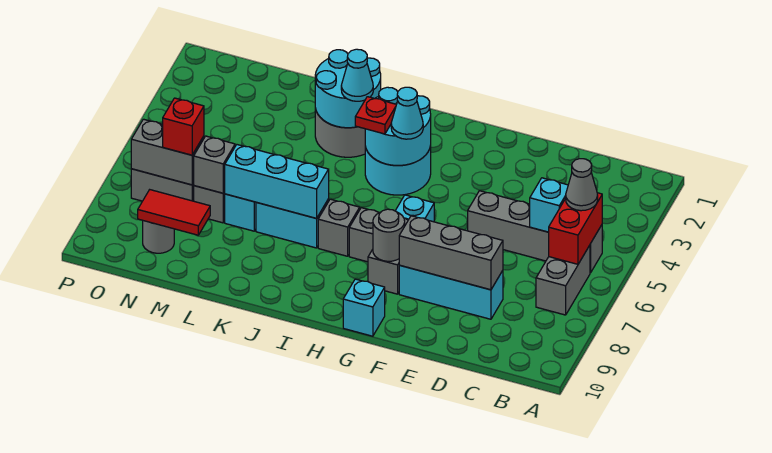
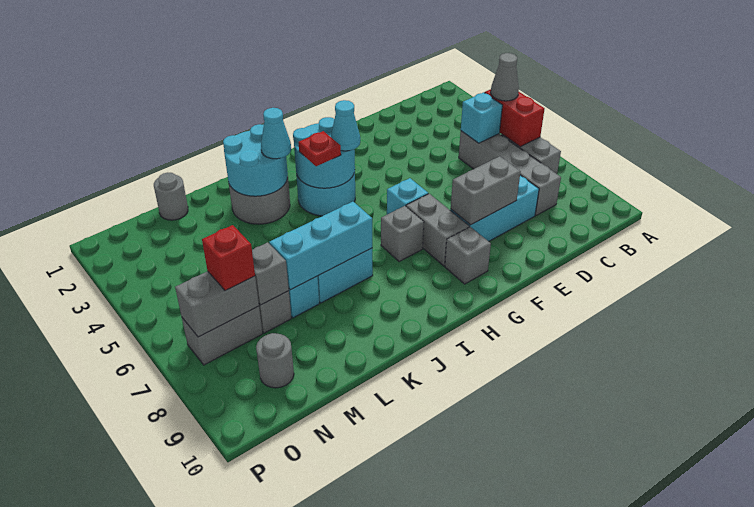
grey 1x4 brick [468,191,602,273] -> grey 1x4 brick turned to [459,131,561,215]
grey 1x3 brick [399,216,503,290] -> grey 1x2 brick [451,156,521,225]
grey 1x1 round brick [373,209,405,261] -> grey 1x1 round brick moved to [154,173,188,220]
cyan 1x1 brick [343,279,385,336] -> none
grey 1x1 brick [318,199,360,256] -> grey 1x1 brick moved to [445,227,491,284]
red 1x2 tile [138,190,210,235] -> none

